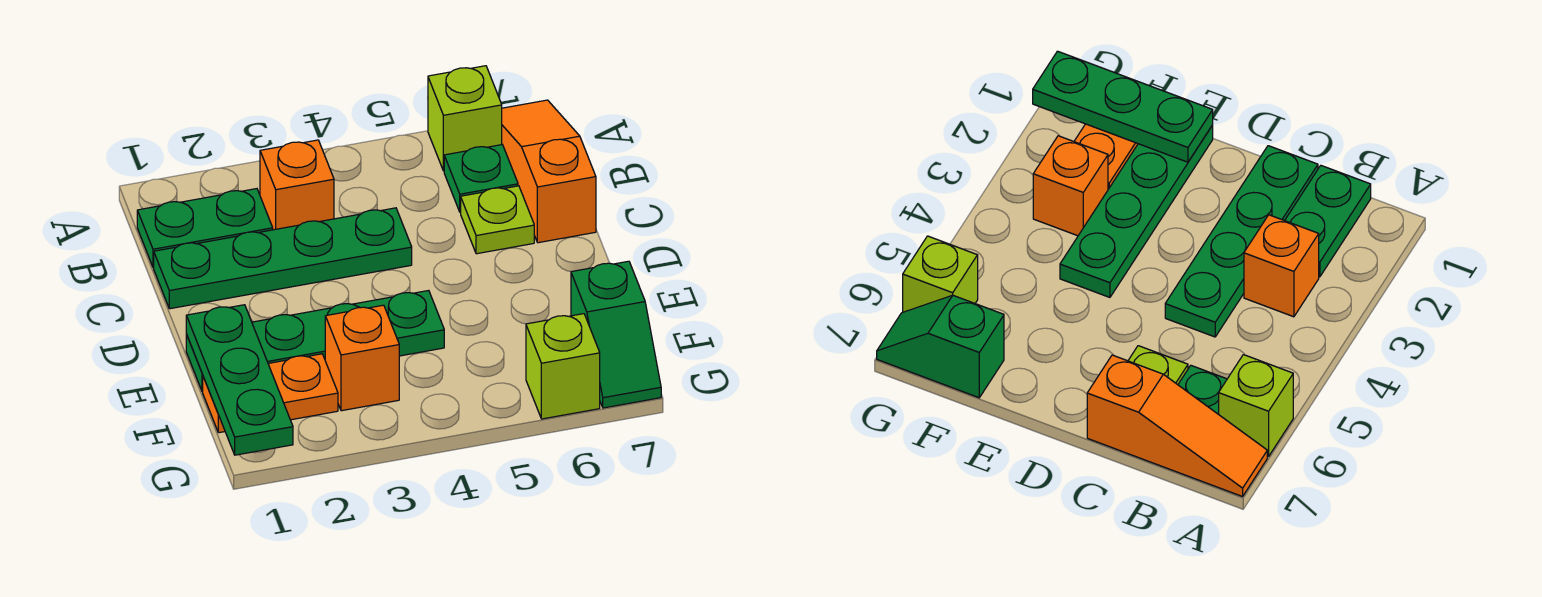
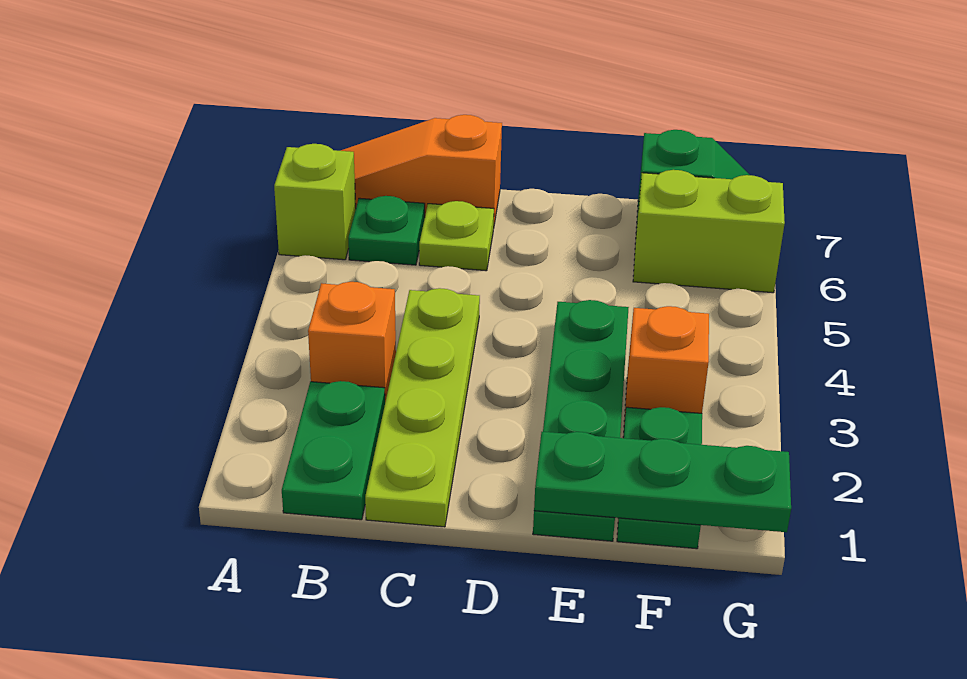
green 1x4 plate [154,208,412,309] -> lime 1x4 plate [365,288,480,527]
orange 1x2 plate [203,354,338,433] -> green 1x2 plate [617,407,702,549]
lime 1x1 brick [526,314,600,419] -> lime 1x2 brick [633,170,785,293]

